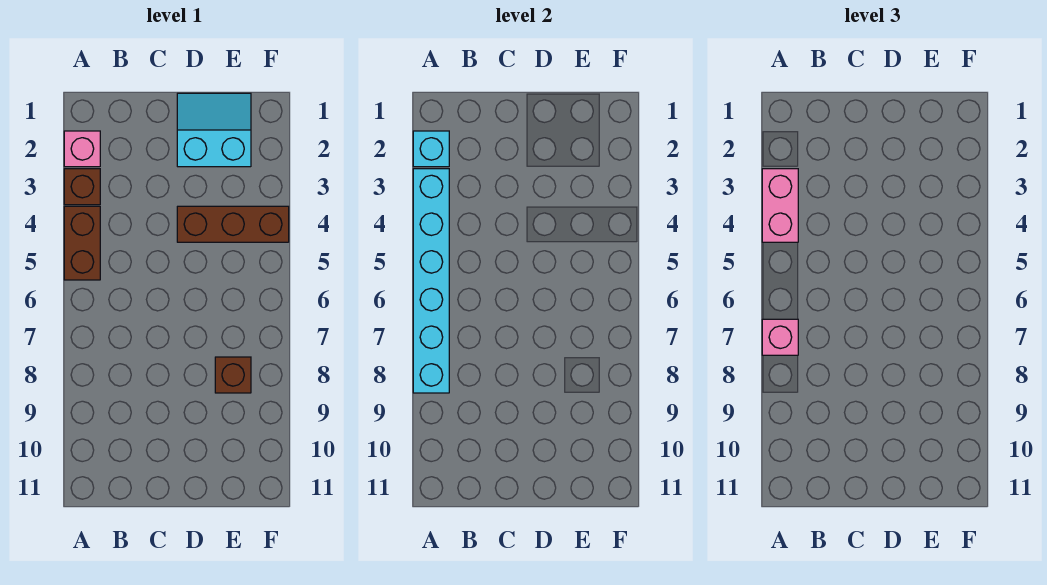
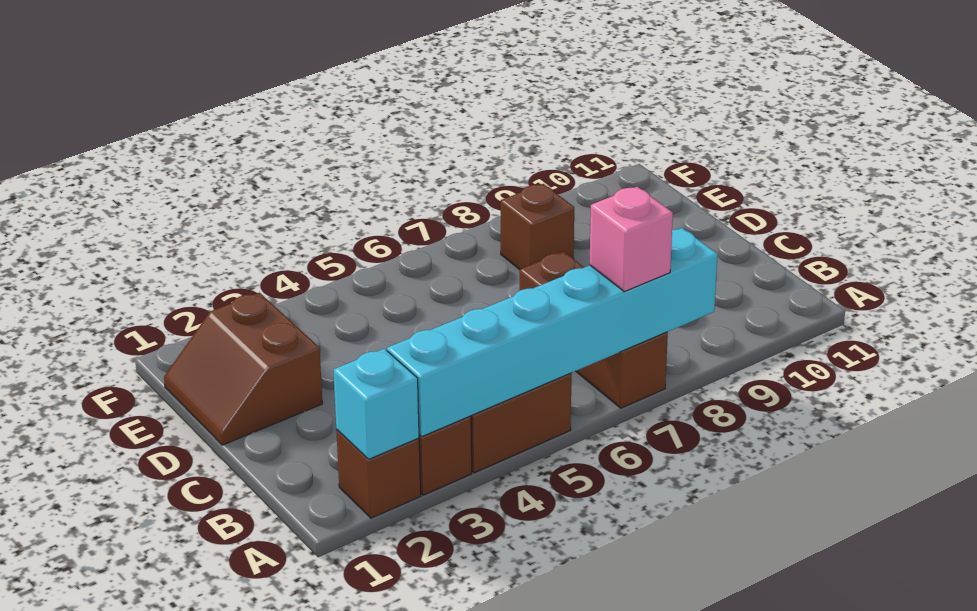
pink 1x1 brick [64,131,100,167] -> brown 1x1 brick [336,430,421,518]
pink 1x2 brick [762,169,798,242] -> none
cyan 2x2 slope [177,93,251,167] -> brown 2x2 slope [164,293,322,445]
brown 1x3 brick [177,206,289,242] -> brown 1x3 brick moved to [519,252,668,408]

